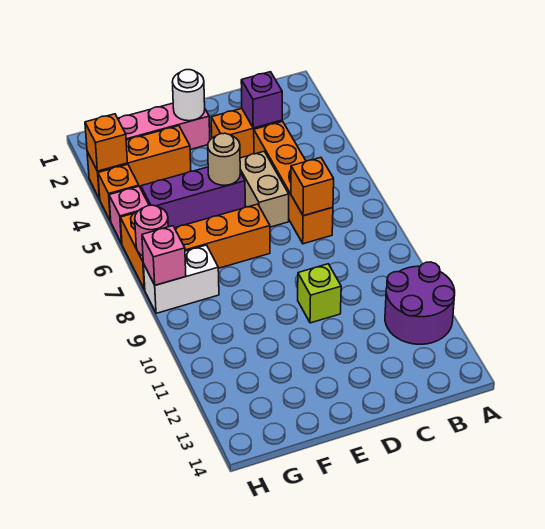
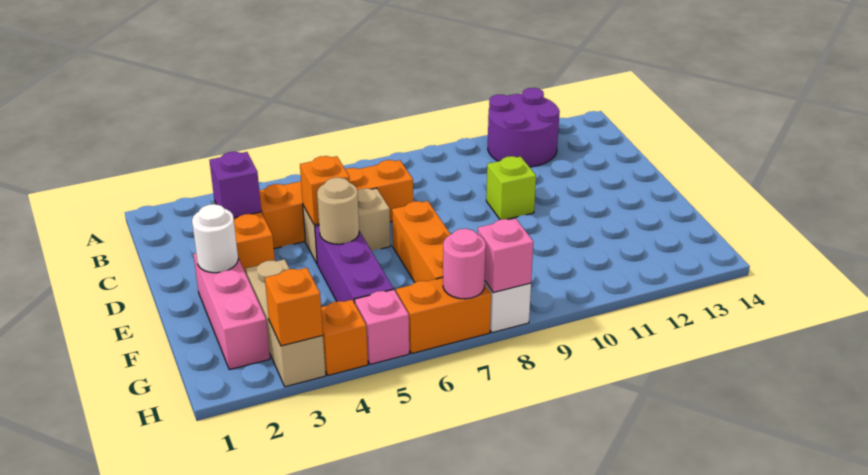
orange 1x1 brick [291,158,334,216] -> orange 1x1 brick moved to [300,156,350,225]
orange 1x3 brick [87,126,191,199] -> tan 1x3 brick [246,259,326,387]

